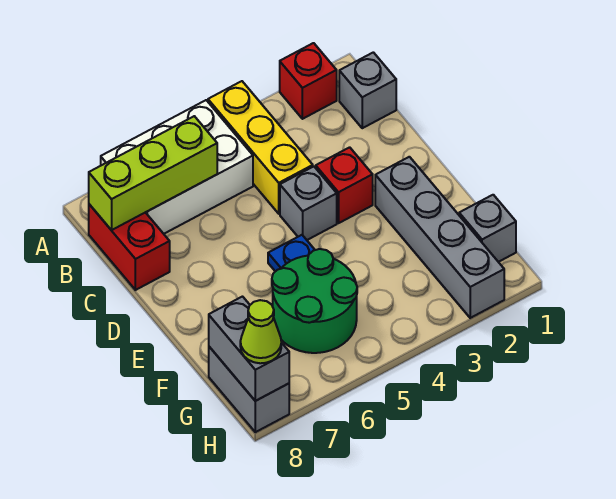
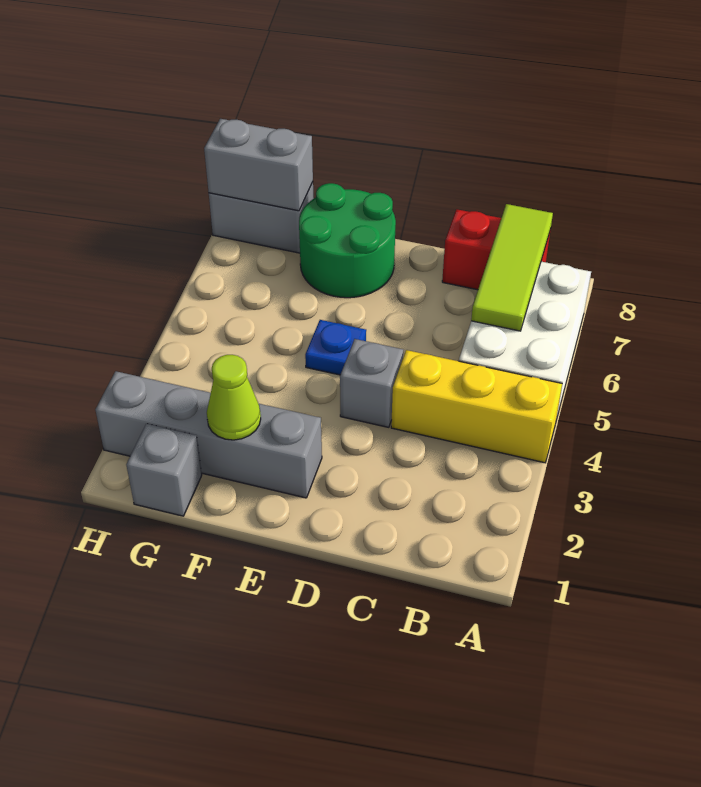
red 1x1 brick [280,43,337,119] -> none
grey 1x1 brick [339,52,396,128] -> none
lime 1x3 brick [89,116,217,230] -> lime 1x3 tile [471,204,553,331]
red 1x1 brick [316,147,373,223] -> none
green 2x2 round brick [272,249,357,353] -> green 2x2 round brick moved to [299,183,396,298]
lime 1x1 cone [240,300,281,363] -> lime 1x1 cone moved to [207,355,261,440]

